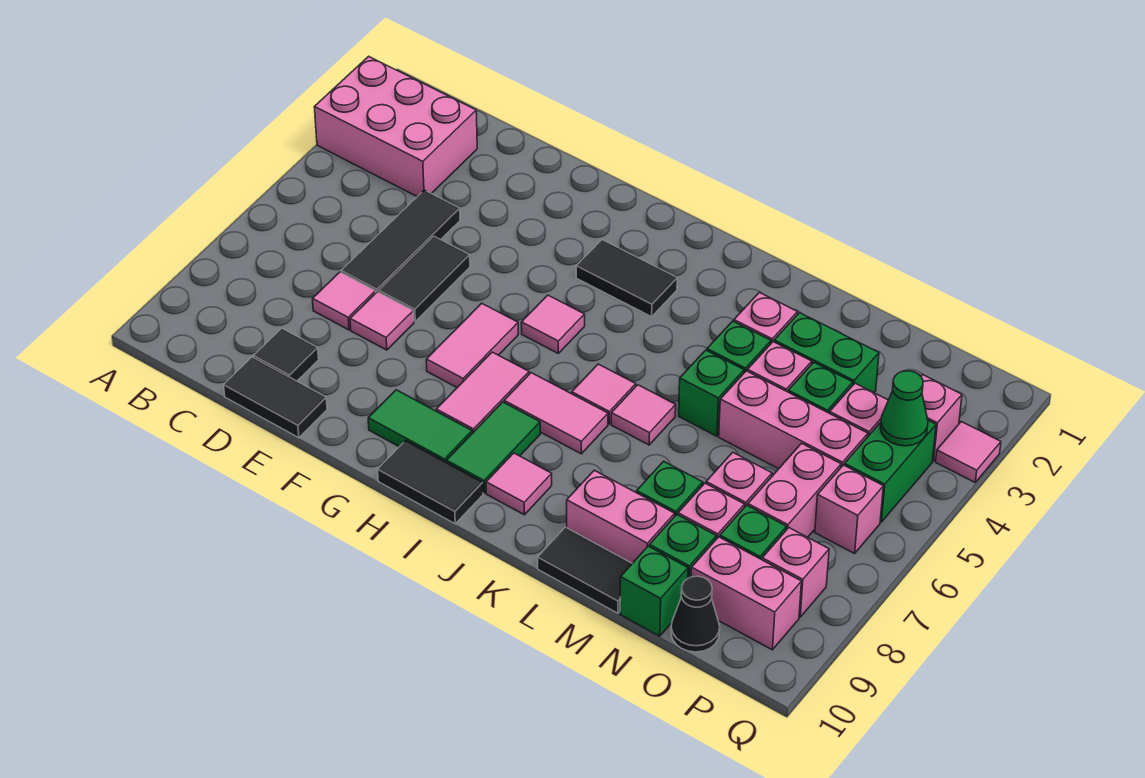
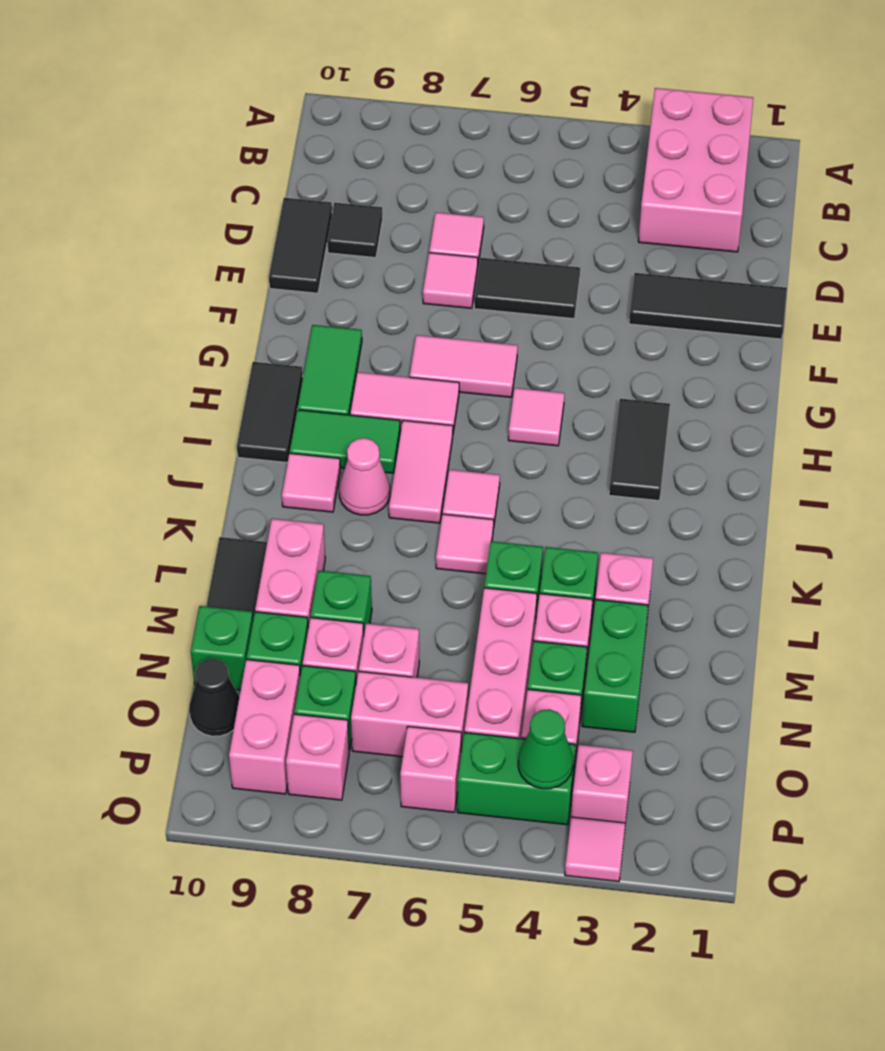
black 1x3 tile [341,190,460,292] -> black 1x3 tile moved to [629,273,787,339]
none -> pink 1x1 cone [339,438,390,515]

